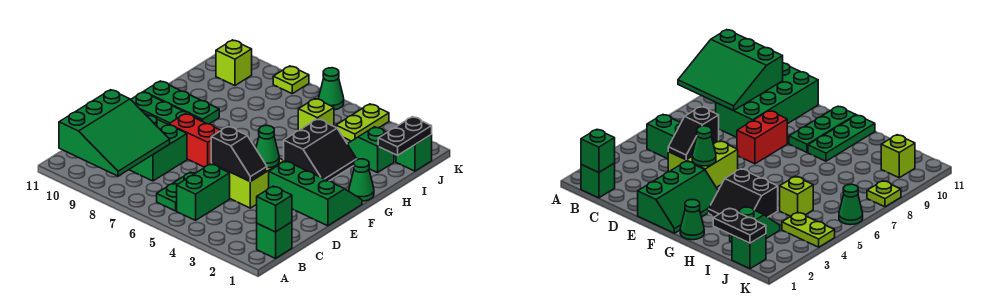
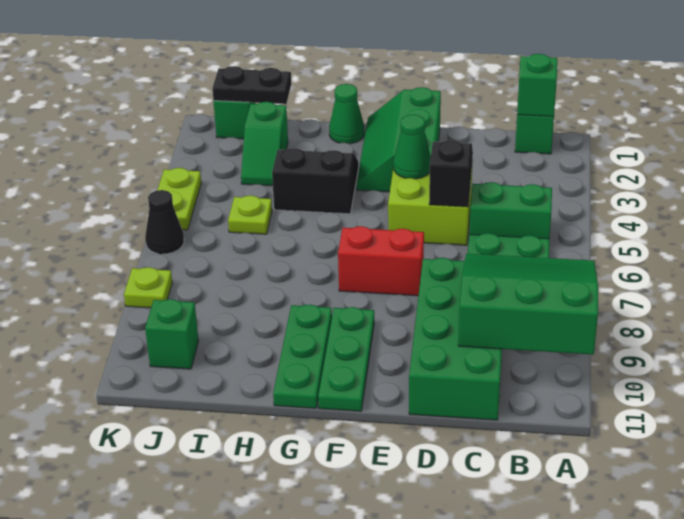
red 1x2 brick [169,114,221,167] -> red 1x2 brick turned to [338,226,424,296]
lime 1x1 brick [298,99,334,131] -> lime 1x1 plate [228,195,272,234]
lime 1x2 plate [336,104,389,141] -> lime 1x2 plate turned to [158,168,201,230]
lime 1x1 brick [216,40,252,86] -> green 1x1 brick [145,299,199,369]
green 1x1 cone [319,68,344,110] -> black 1x1 cone [145,190,184,254]

